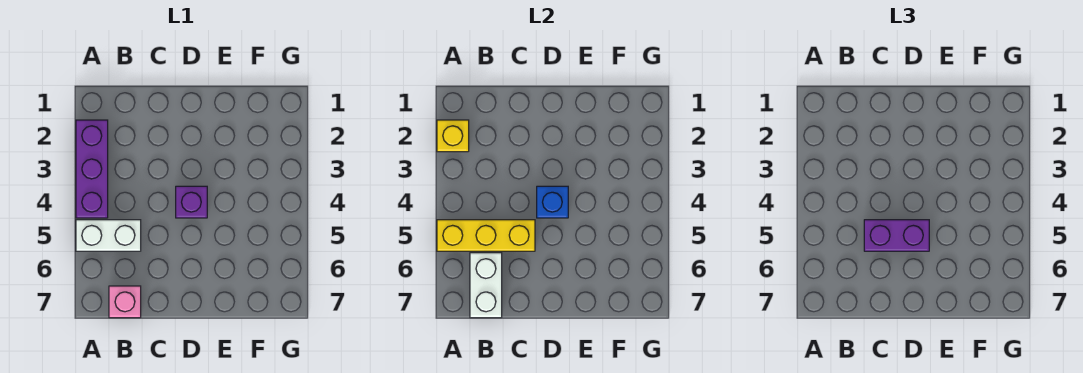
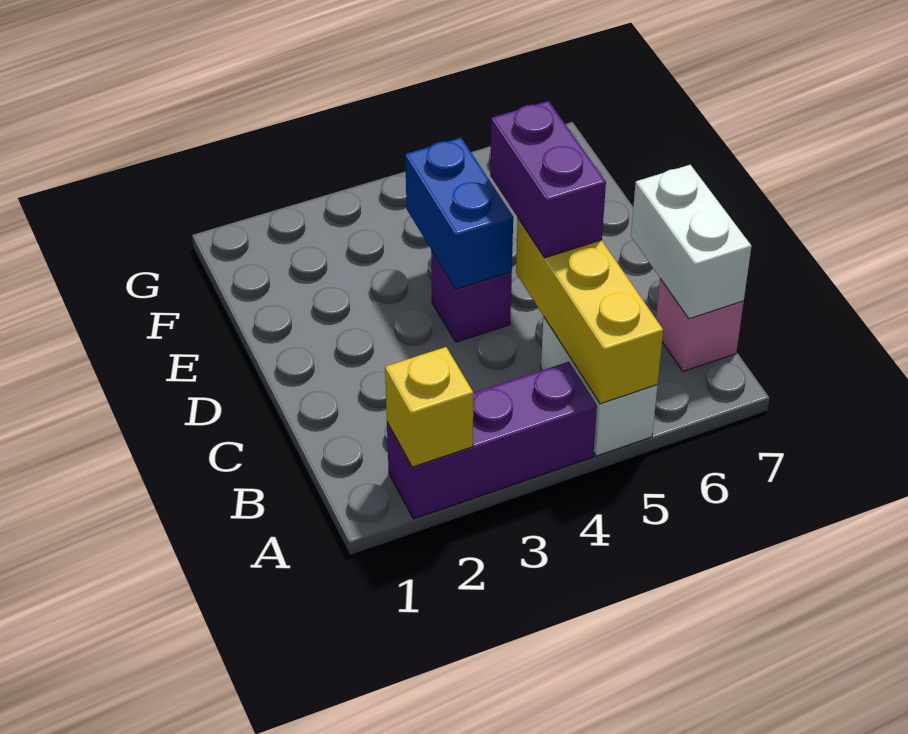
white 1x2 brick [470,253,502,318] -> white 1x2 brick turned to [631,165,751,319]
blue 1x1 brick [537,186,568,218] -> blue 1x2 brick [405,138,513,289]

